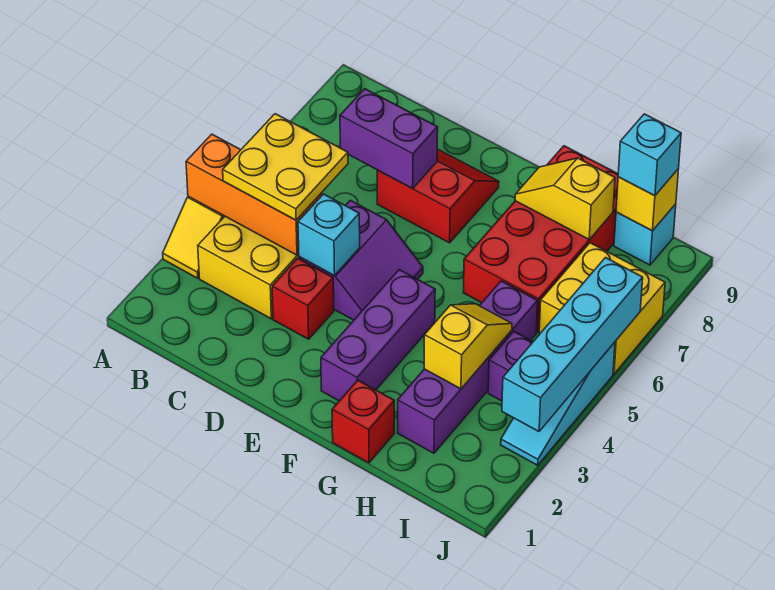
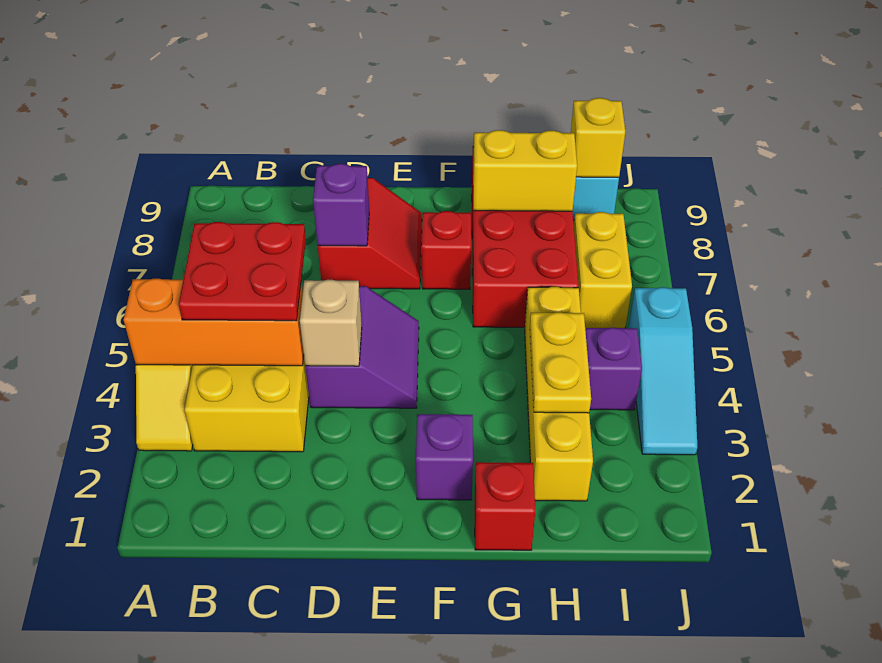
yellow 2x2 plate [223,114,348,220] -> red 2x2 plate [179,222,306,321]
purple 1x2 brick [340,89,438,189] -> purple 1x1 brick [313,164,369,246]
red 1x1 brick [272,258,334,339] -> red 1x1 brick moved to [422,211,471,289]
cyan 1x1 brick [298,194,360,276] -> tan 1x1 brick [300,280,362,366]
red 2x2 slope [377,149,499,243] -> red 2x2 slope turned to [318,178,422,289]
purple 1x3 brick [321,270,435,401] -> purple 1x1 brick [416,414,473,500]
yellow 1x2 slope [515,158,615,240] -> yellow 1x2 brick [473,130,577,211]
purple 1x4 brick [397,281,538,453] -> yellow 1x4 brick [525,287,593,501]
yellow 1x2 slope [424,304,512,389] -> yellow 1x2 plate [530,312,591,413]
yellow 2x2 brick [539,243,665,374] -> yellow 1x2 brick [574,212,632,328]
cyan 1x1 brick [618,114,681,196] -> none
cyan 1x4 brick [502,258,643,431] -> none

